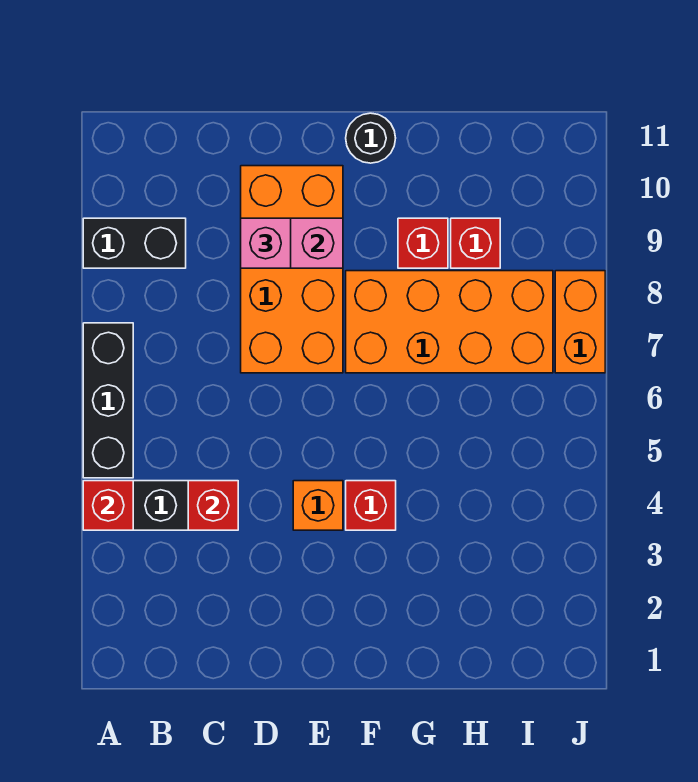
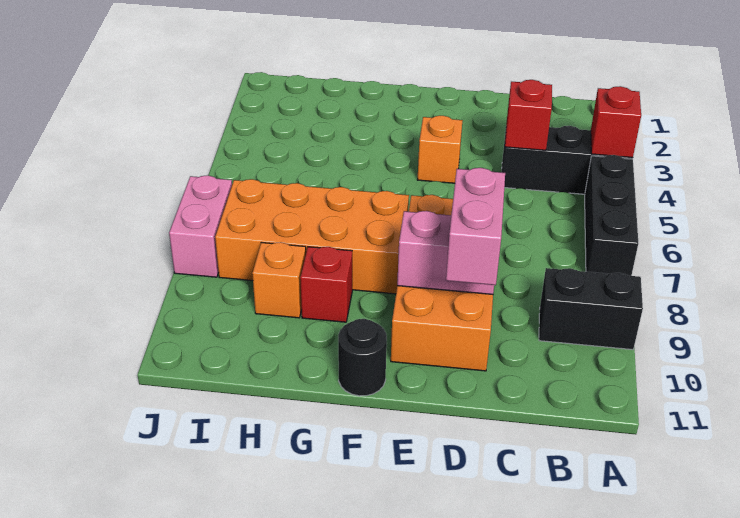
pink 1x1 brick [241,218,291,268] -> pink 1x2 brick [446,168,505,285]
red 1x1 brick [346,481,396,530] -> none
red 1x1 brick [451,218,500,268] -> orange 1x1 brick [252,242,306,318]
orange 1x2 brick [555,271,605,373] -> pink 1x2 brick [169,175,232,277]

